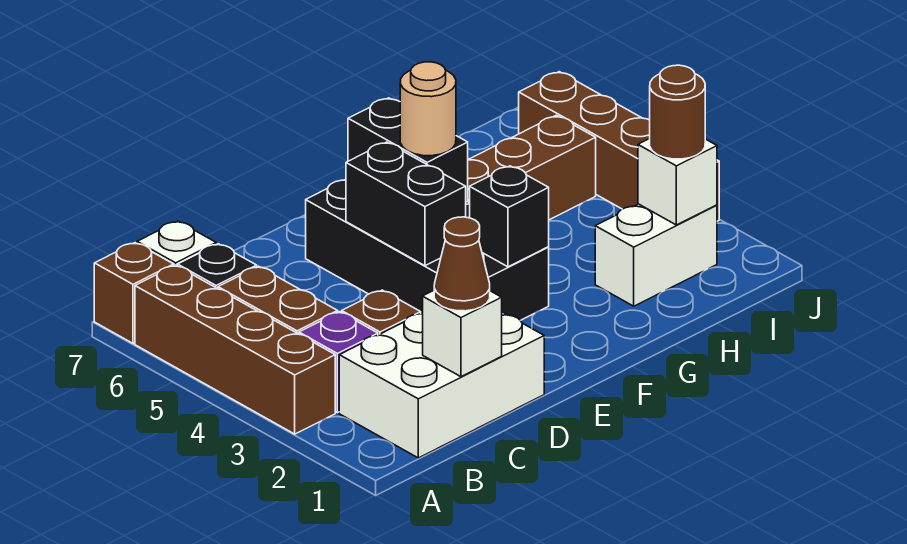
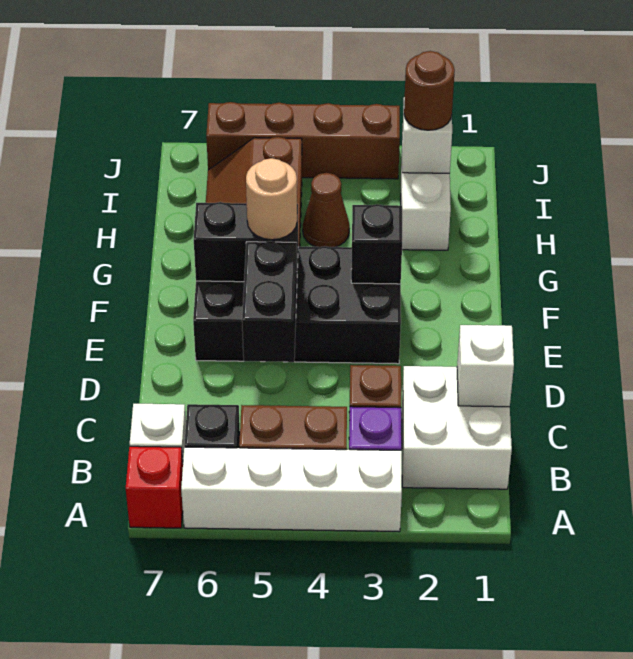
brown 1x4 brick [135,265,335,434] -> white 1x4 brick [181,447,402,532]
brown 1x1 brick [94,243,174,343] -> red 1x1 brick [126,446,183,528]
white 2x3 brick [339,312,544,458] -> white 2x2 brick [402,366,512,489]
brown 1x1 cone [434,217,490,311] -> brown 1x1 cone moved to [303,173,350,247]
black 1x2 brick [346,142,466,266] -> black 1x2 brick turned to [242,241,297,362]

